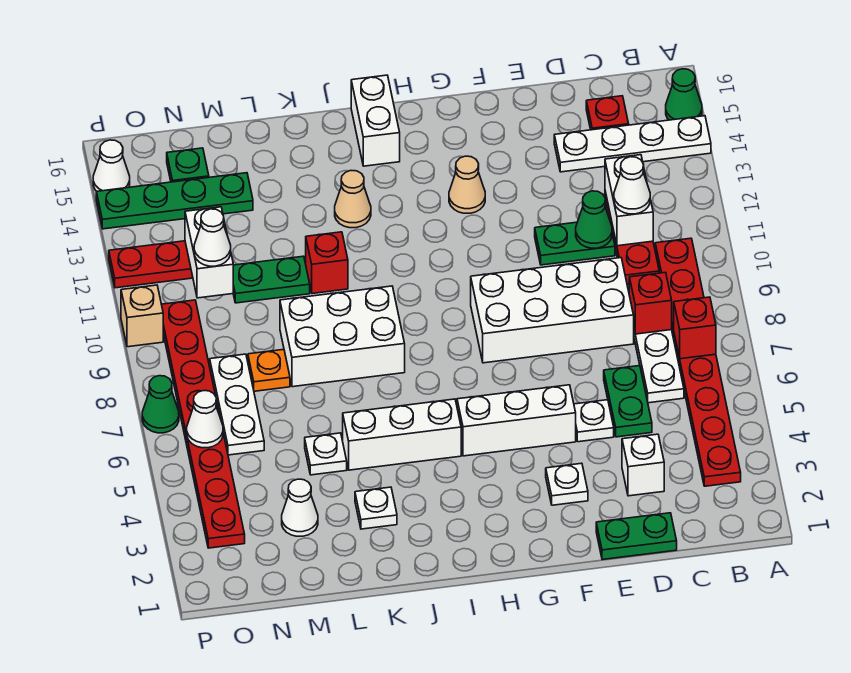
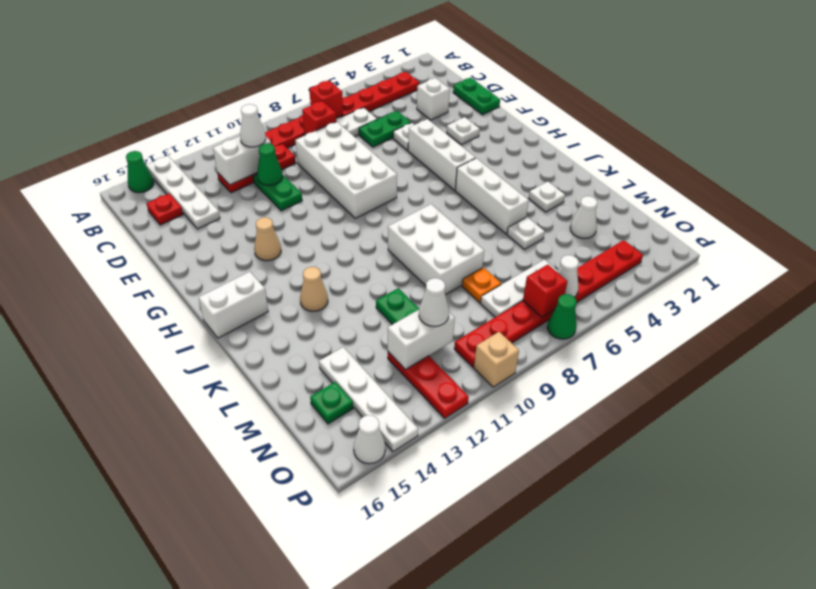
red 1x1 brick [306,232,348,294] -> red 1x1 brick moved to [523,264,567,317]
green 1x4 plate [96,173,253,229] -> white 1x4 plate [319,347,418,452]

